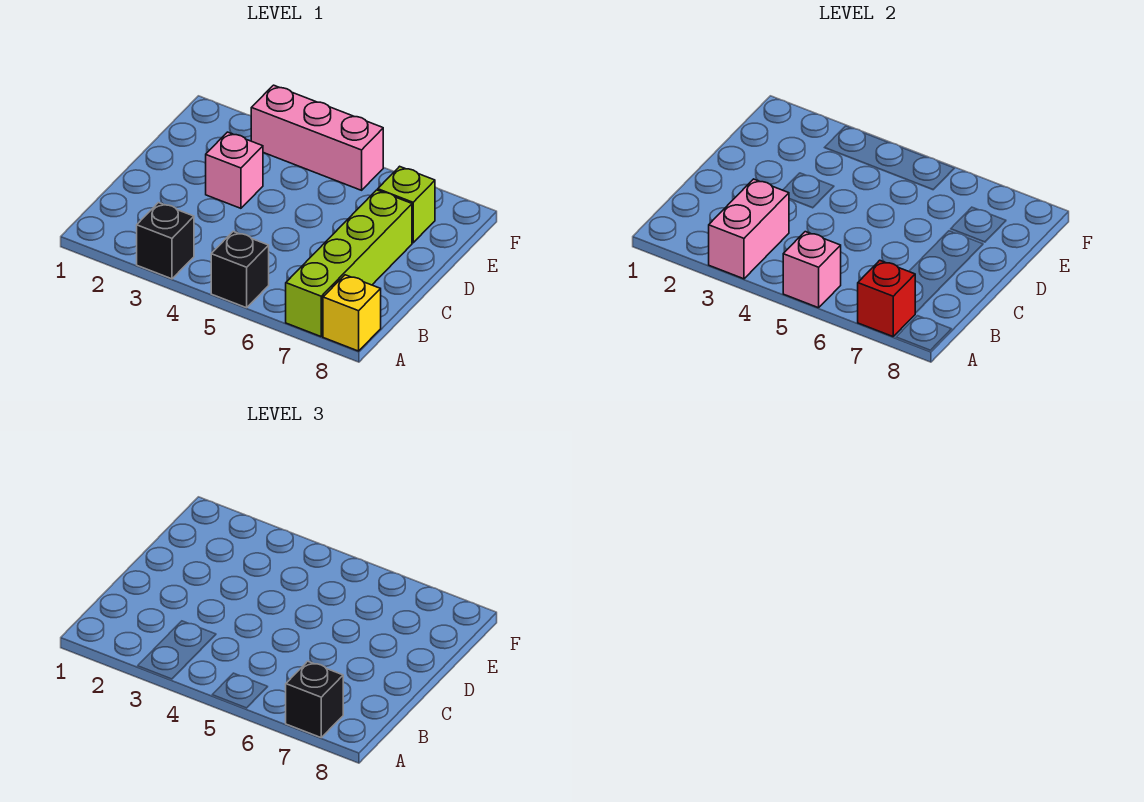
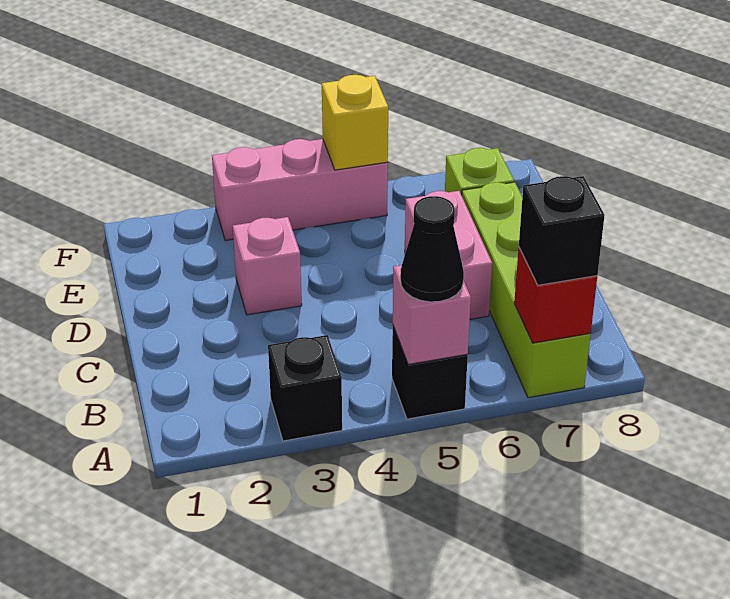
pink 1x2 brick [709,179,789,279] -> pink 1x2 brick moved to [405,191,492,319]
none -> black 1x1 cone [400,196,464,302]
yellow 1x1 brick [323,275,381,351] -> yellow 1x1 brick moved to [322,75,388,170]

